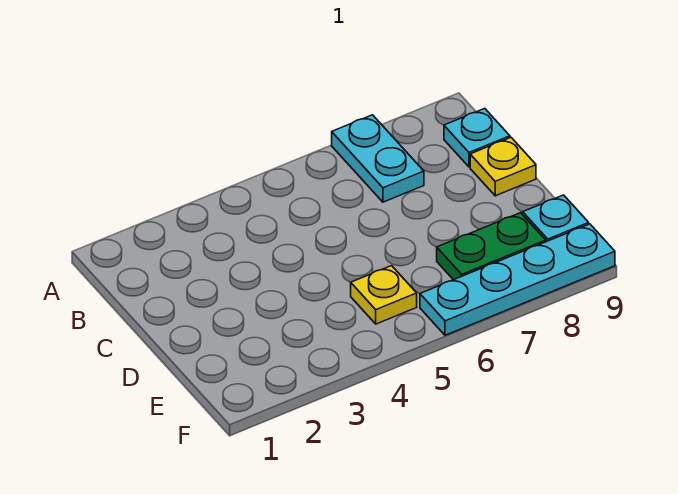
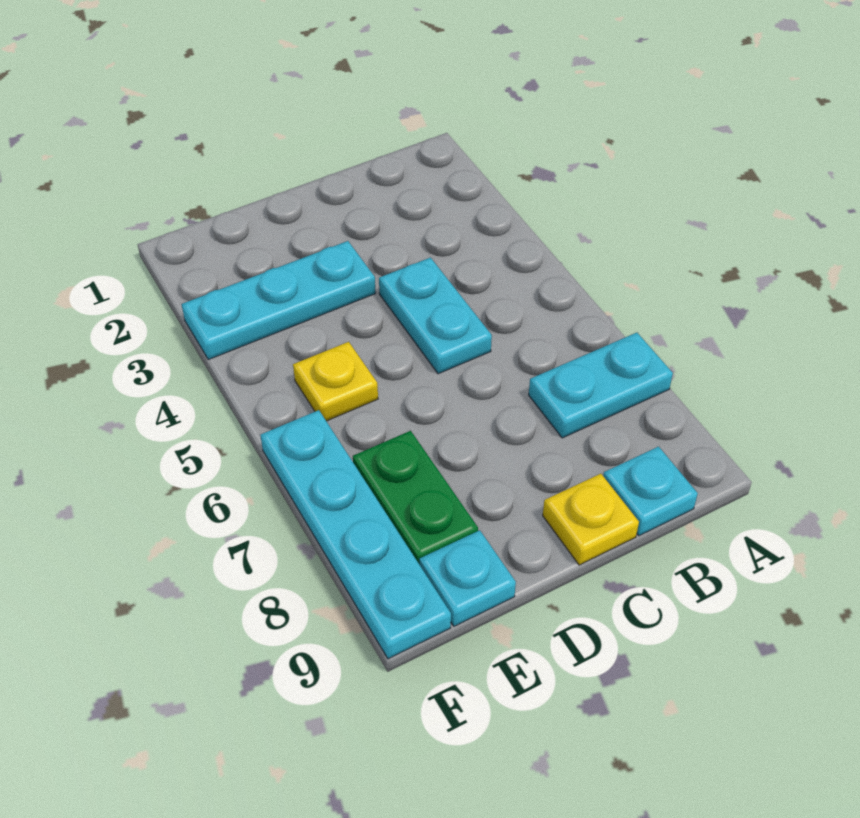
none -> cyan 1x2 plate [379,258,492,374]
none -> cyan 1x3 plate [182,241,376,360]

